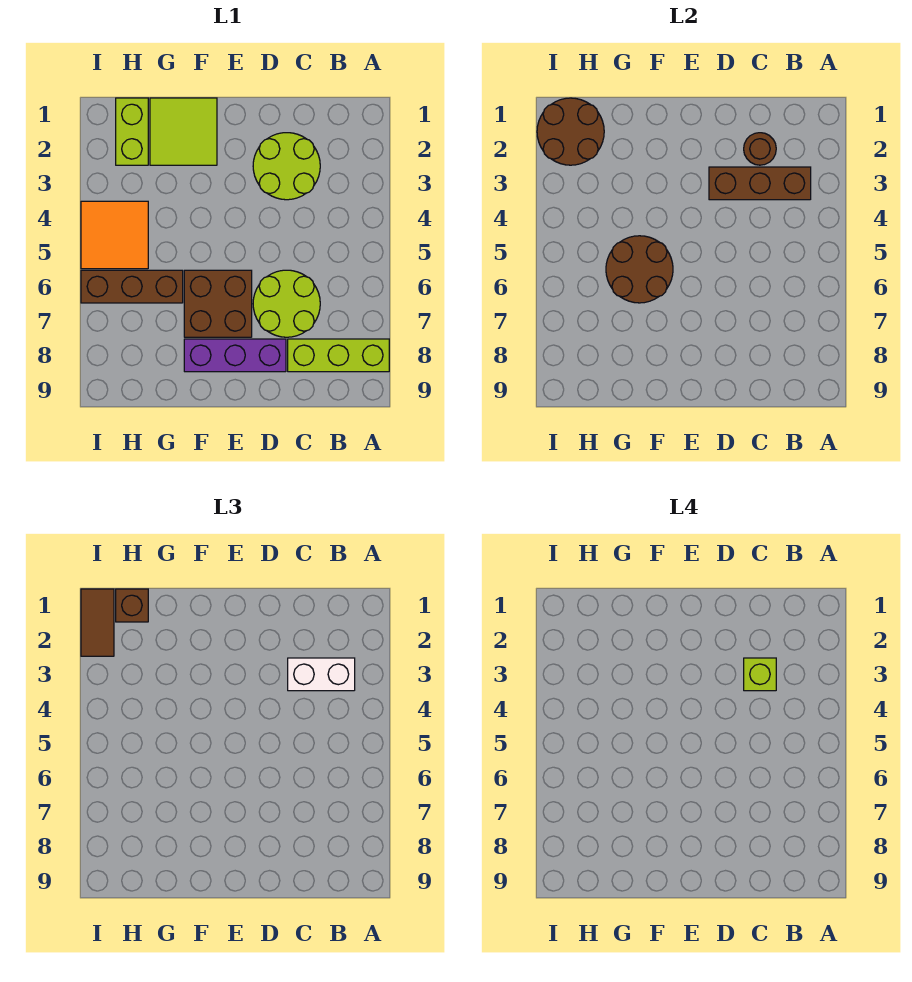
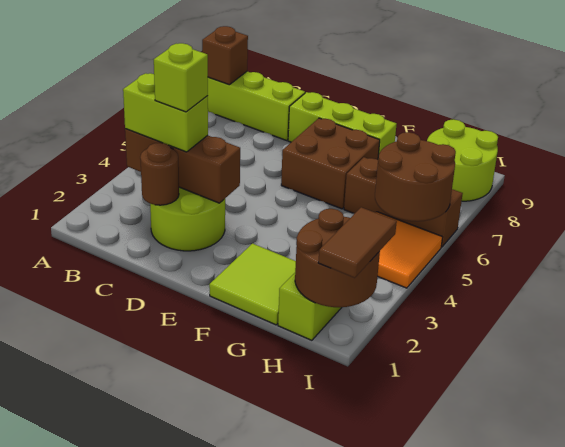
white 1x2 brick [288,658,355,691] -> lime 1x2 brick [123,73,208,152]
lime 2x2 round brick [253,270,320,337] -> lime 2x2 round brick moved to [427,119,498,201]
purple 1x3 brick [184,339,286,372] -> lime 1x3 brick [288,92,397,157]
brown 2x2 round brick [606,236,673,303] -> brown 2x2 round brick moved to [375,132,456,221]
brown 1x1 brick [116,589,148,622] -> brown 1x1 brick moved to [202,26,248,85]

